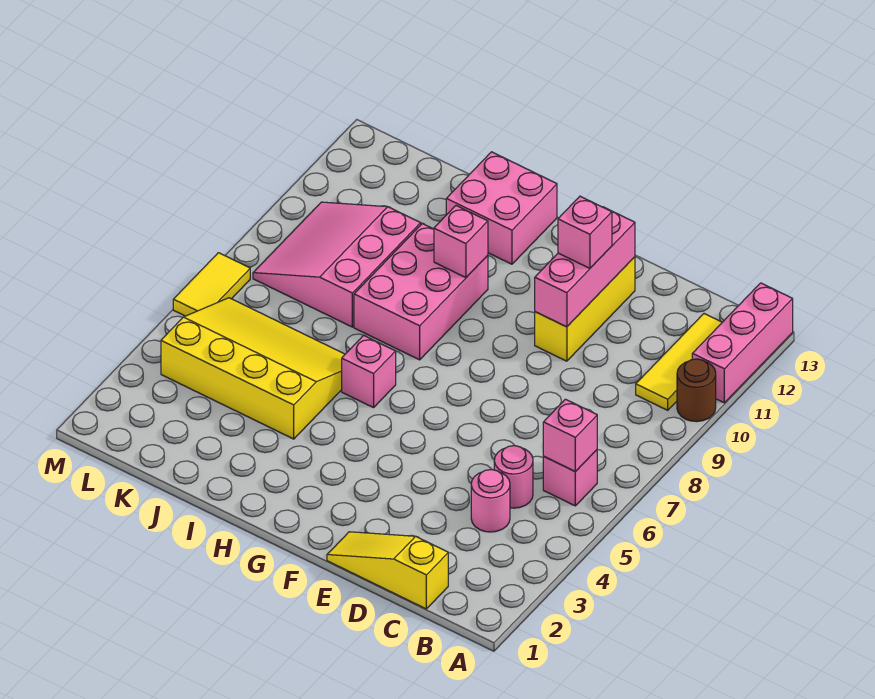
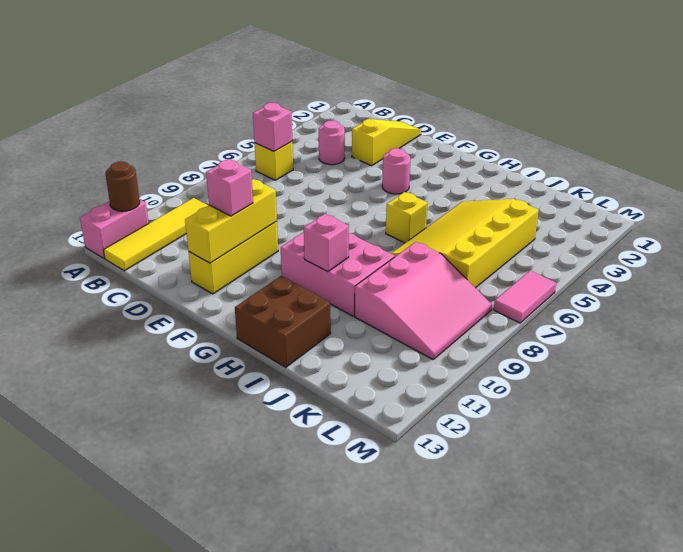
brown 1x1 round brick [677,359,716,422] -> brown 1x1 round brick moved to [105,162,140,211]
pink 1x3 brick [692,283,793,403] -> pink 1x2 brick [80,199,149,258]
pink 1x1 brick [543,450,597,506] -> yellow 1x1 brick [255,142,293,180]
yellow 1x3 tile [636,314,722,410] -> yellow 1x4 tile [104,198,208,271]
yellow 1x3 slope [327,532,448,609] -> yellow 1x3 slope turned to [352,119,421,166]
pink 1x1 round brick [494,446,533,508] -> pink 1x1 round brick moved to [382,148,411,194]
pink 1x3 brick [535,207,635,327] -> yellow 1x3 brick [185,179,277,263]
pink 1x1 brick [342,335,396,408] -> yellow 1x1 brick [386,192,427,243]
pink 2x3 brick [354,223,488,360] -> pink 2x3 brick turned to [281,232,395,316]
pink 2x2 brick [446,152,557,264] -> brown 2x2 brick [235,276,331,367]
yellow 3x4 slope [161,298,345,439] -> yellow 3x4 slope turned to [391,199,539,288]
yellow 1x2 tile [173,253,250,316] -> pink 1x2 tile [494,270,556,323]

